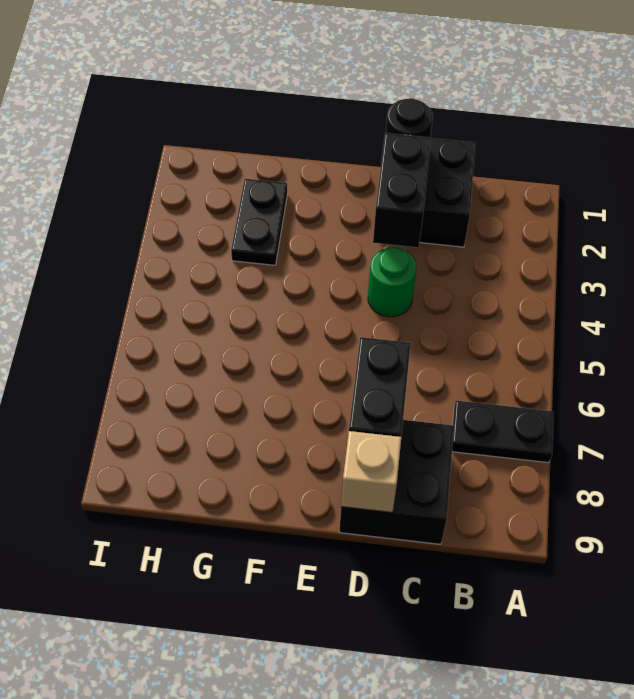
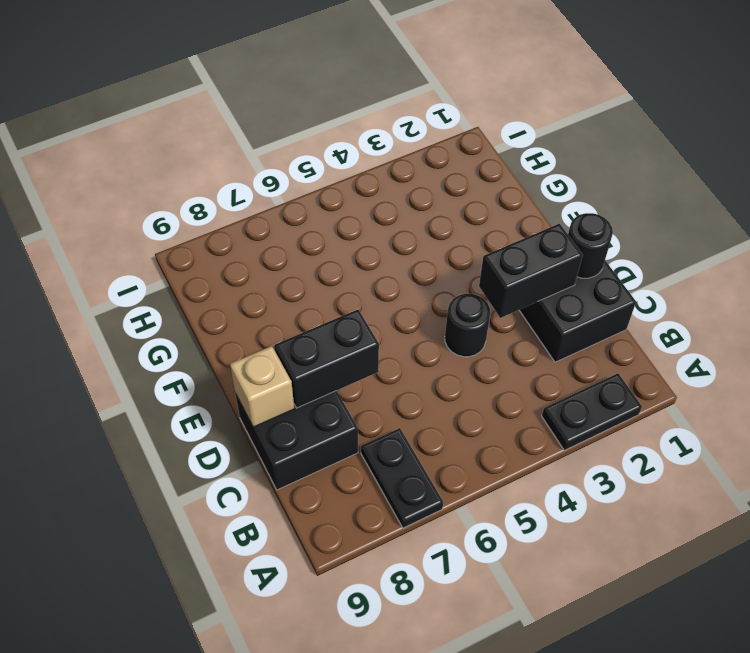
green 1x1 round brick [368,247,417,317] -> black 1x1 round brick [445,294,490,357]
black 1x2 plate [231,179,287,265] -> black 1x2 plate moved to [542,373,642,450]

